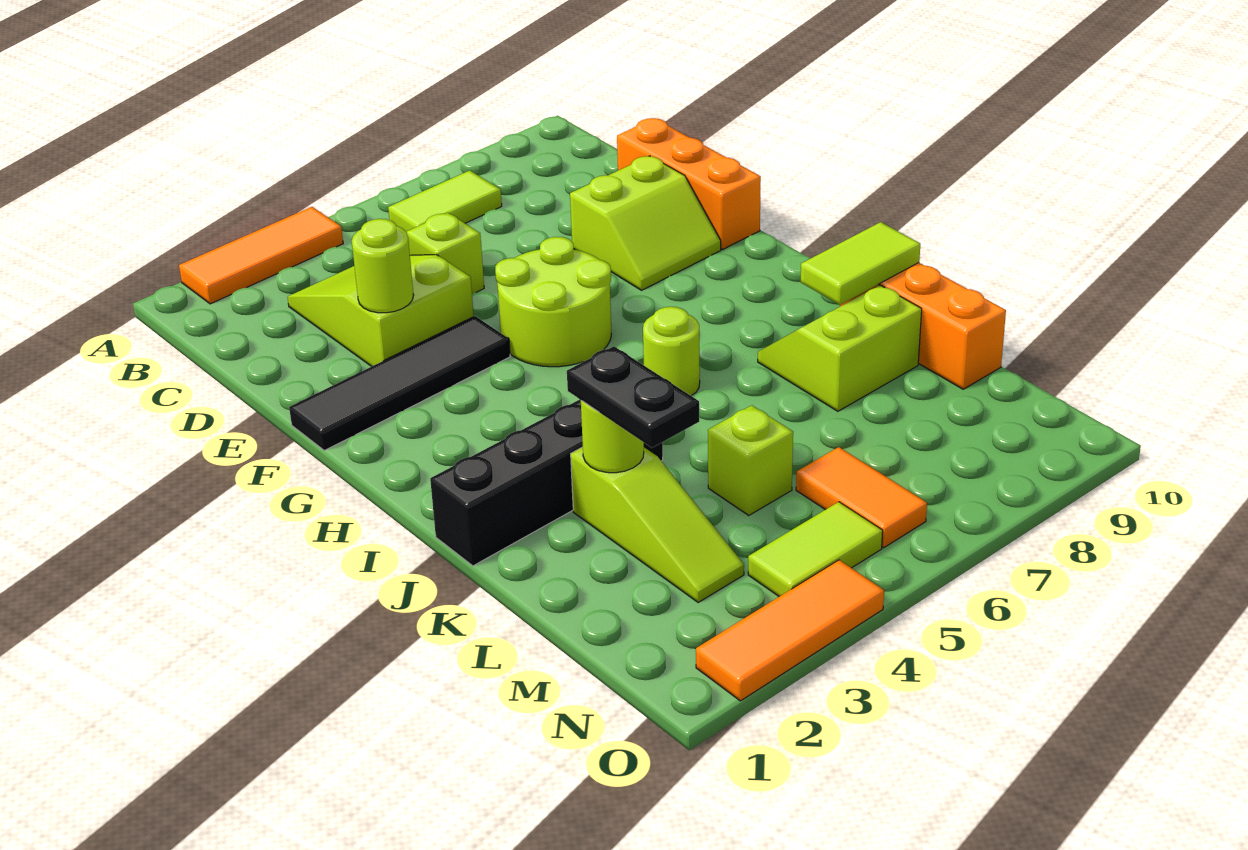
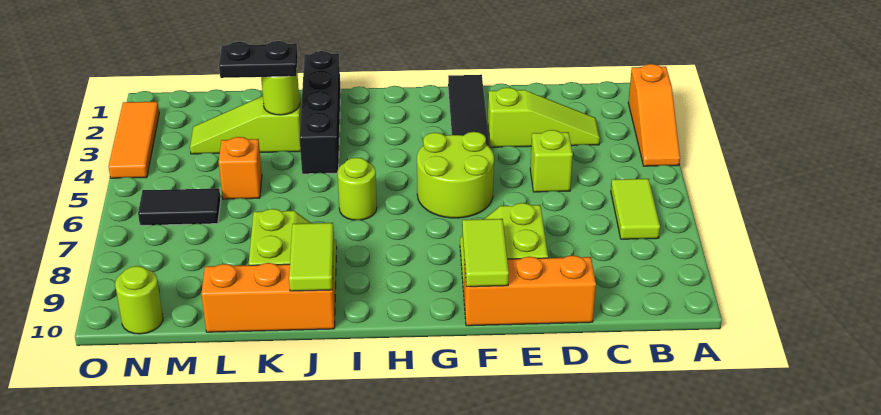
orange 1x3 tile [179,207,343,304] -> orange 1x3 slope [628,64,680,166]
lime 2x3 slope [288,255,474,366] -> lime 1x3 slope [488,87,600,147]
lime 1x1 round brick [352,219,414,313] -> lime 1x1 round brick moved to [115,266,163,334]
lime 1x1 brick [708,405,793,515] -> orange 1x1 brick [219,137,262,199]
orange 1x2 tile [796,447,927,548] -> black 1x2 tile [138,188,221,225]
lime 1x2 tile [748,502,883,597] -> lime 1x2 tile moved to [462,219,509,287]

